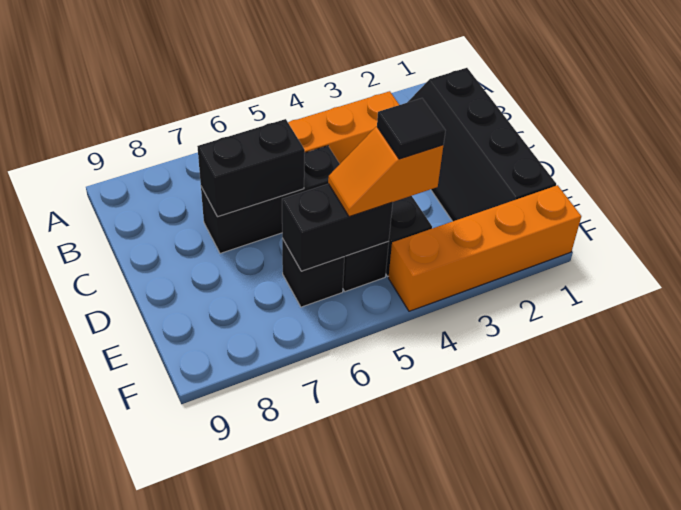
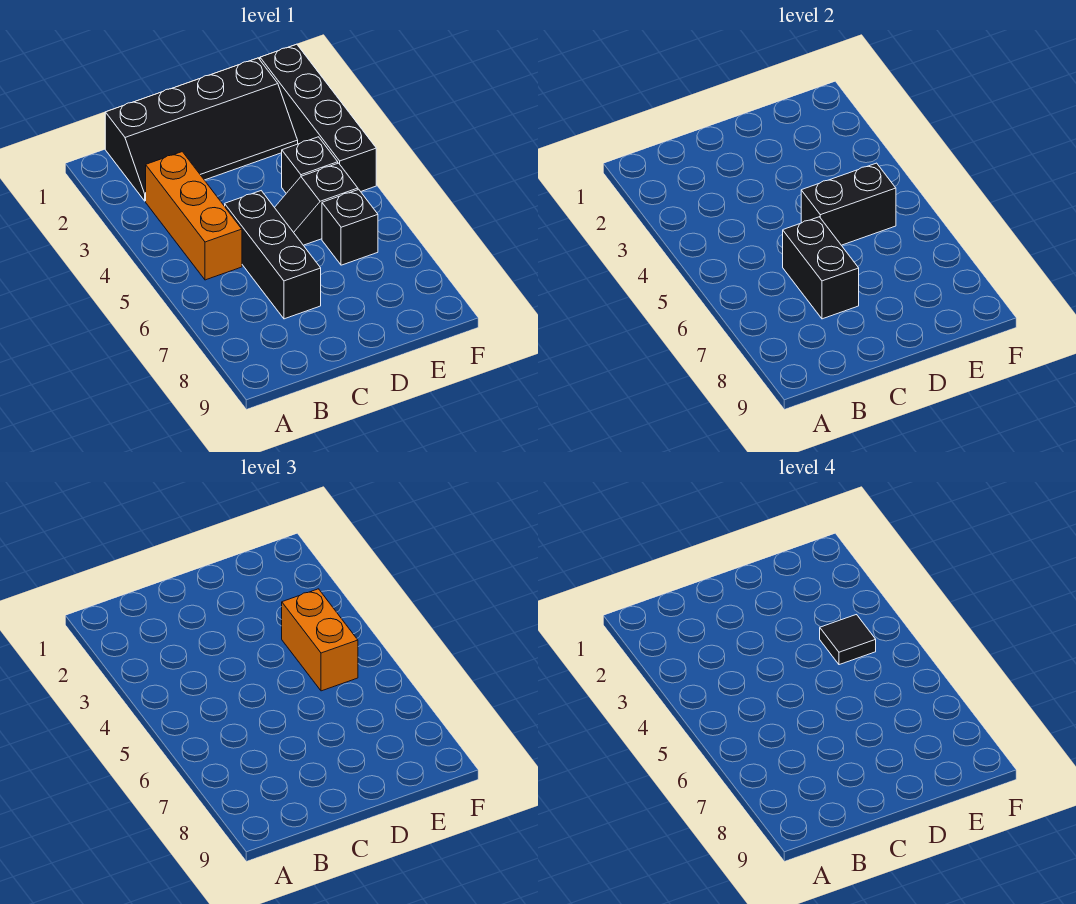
orange 1x2 slope [328,127,443,217] -> orange 1x2 brick [282,589,358,691]
black 1x2 brick [282,184,393,271] -> black 1x2 brick turned to [801,163,896,245]
orange 1x4 brick [388,185,581,311] -> black 1x4 brick [260,44,376,192]

